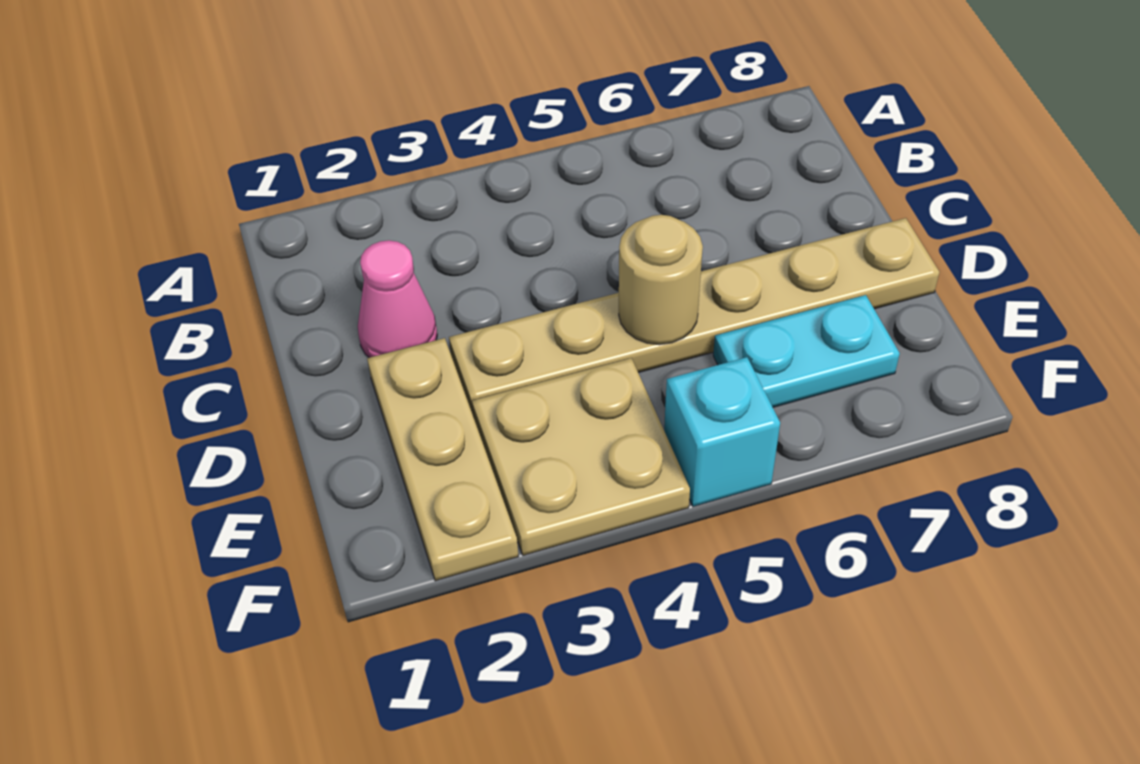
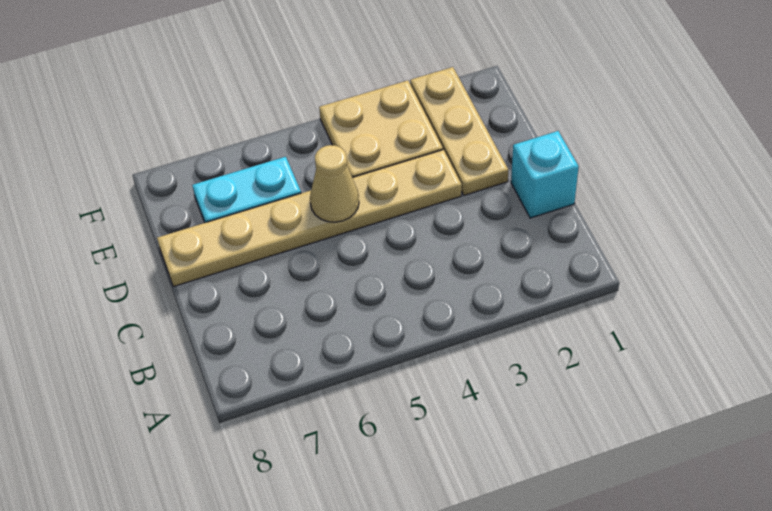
pink 1x1 cone [358,240,437,358] -> none
tan 1x1 round brick [619,215,703,345] -> tan 1x1 cone [310,145,359,222]
cyan 1x1 brick [664,357,780,507] -> cyan 1x1 brick moved to [511,131,579,218]

